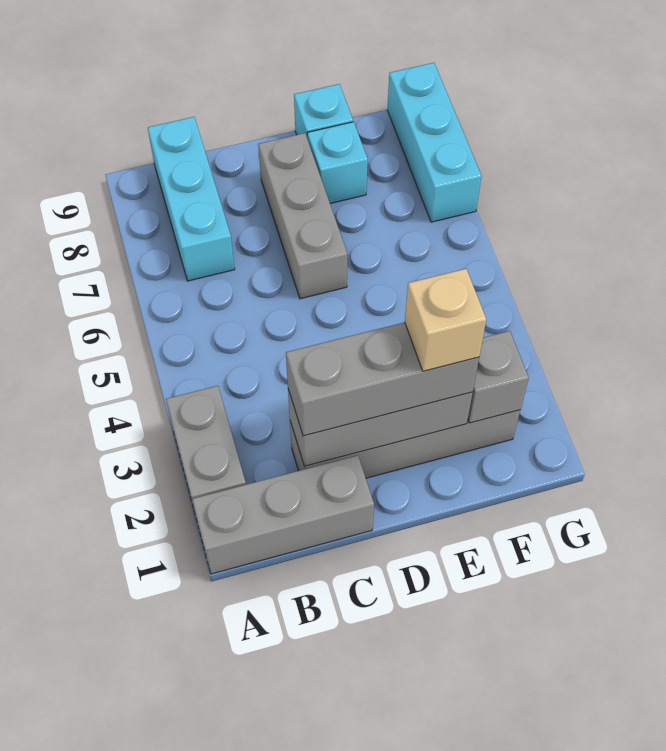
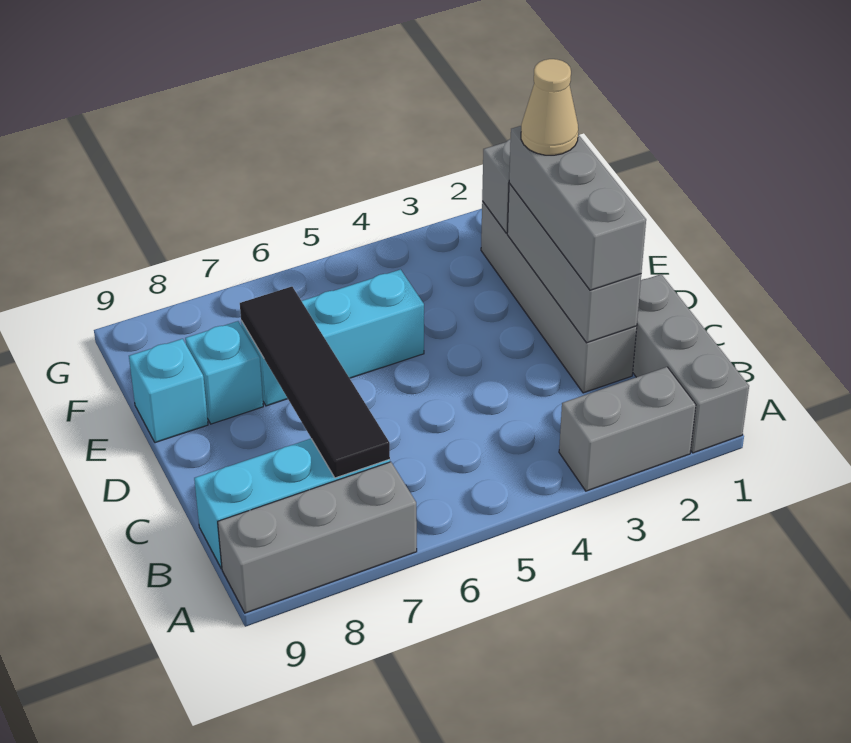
none -> black 1x4 tile [240,287,390,478]
grey 1x3 brick [258,133,347,299] -> grey 1x3 brick moved to [218,462,417,613]
tan 1x1 brick [405,269,486,371] -> tan 1x1 cone [521,59,578,155]
cyan 1x3 brick [387,63,481,222] -> cyan 1x3 brick moved to [241,269,424,406]

